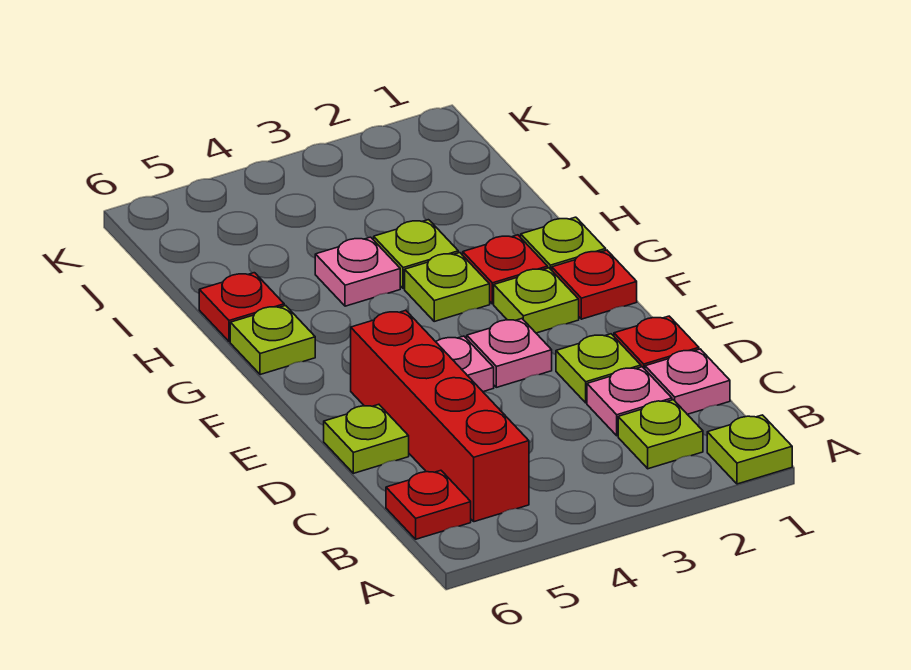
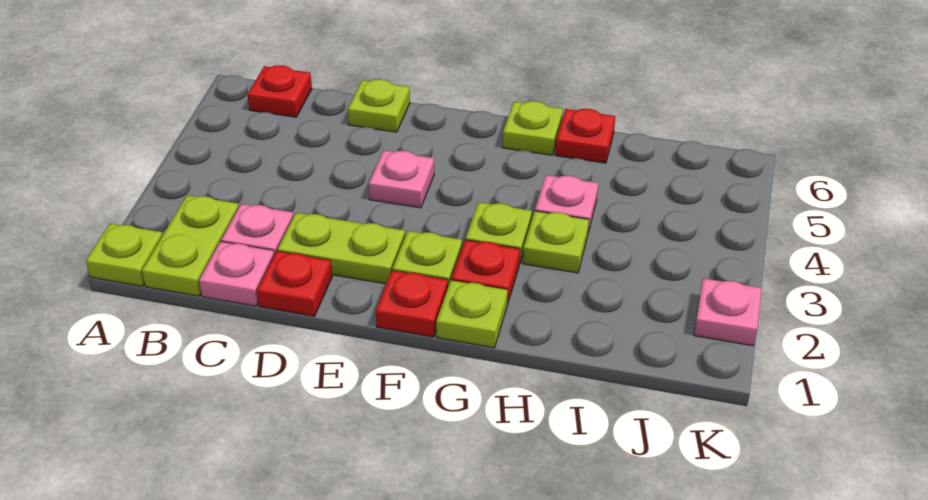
lime 1x1 plate [618,400,703,469] -> lime 1x2 plate [142,195,239,296]
red 1x4 brick [351,310,529,522] -> none
lime 1x1 plate [556,334,641,403] -> lime 1x2 plate [277,213,405,284]
pink 1x1 plate [467,319,552,387] -> pink 1x1 plate moved to [694,278,762,346]

